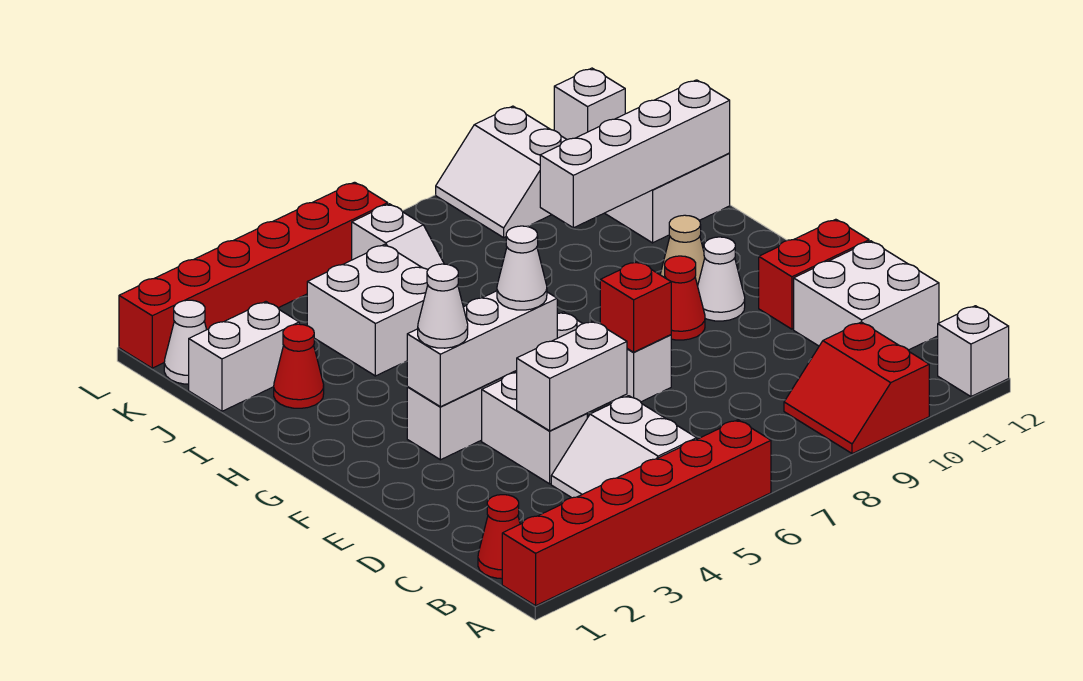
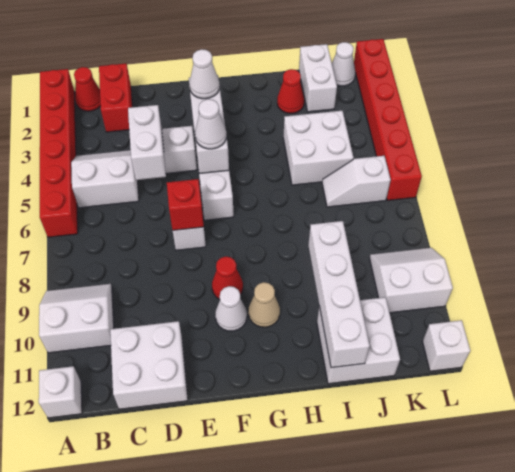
red 2x2 slope [784,322,929,454] -> white 2x2 slope [39,284,114,353]
red 1x2 brick [759,219,869,329] -> red 1x2 brick moved to [99,63,132,132]

